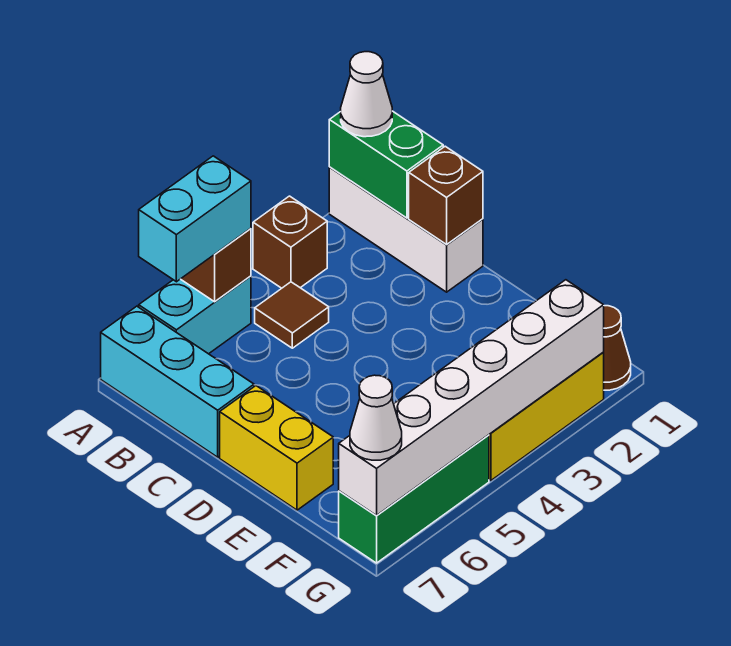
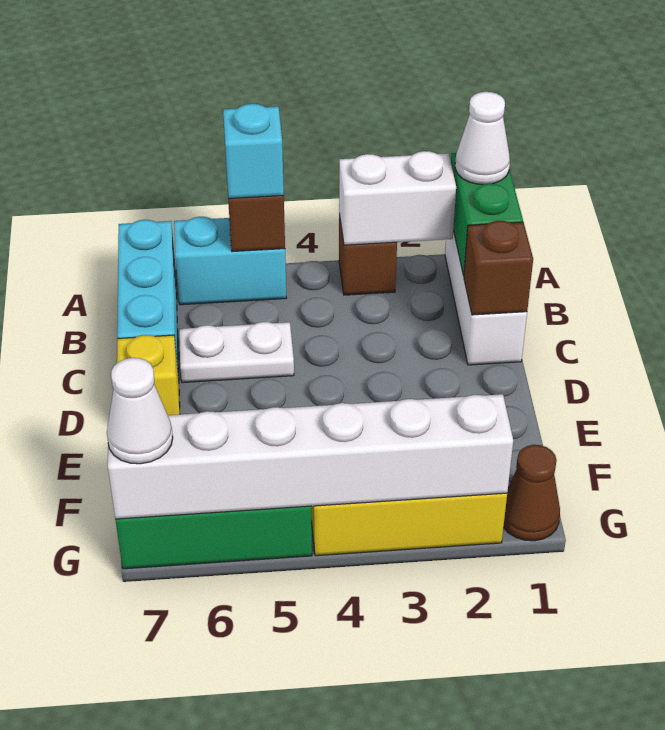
none -> white 1x2 brick [339,151,456,245]
cyan 1x2 brick [139,156,251,282] -> cyan 1x1 brick [223,104,284,199]
brown 1x1 tile [255,282,329,348] -> none
none -> white 1x2 plate [179,322,294,383]
yellow 1x2 brick [220,386,333,510] -> yellow 1x1 brick [117,335,180,415]

